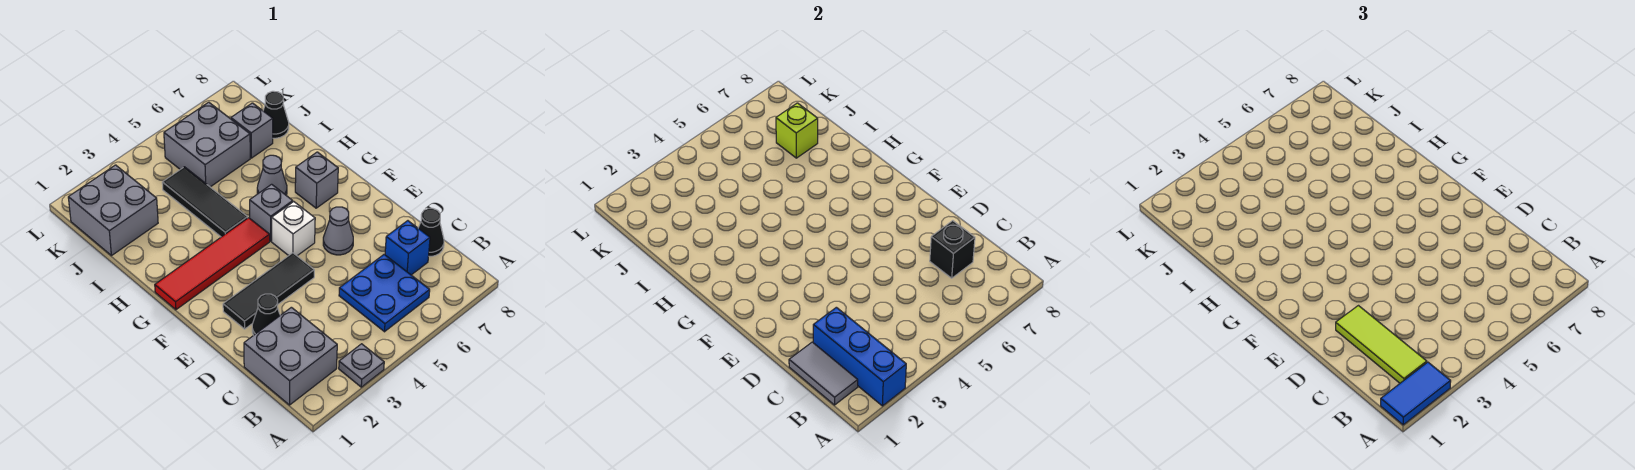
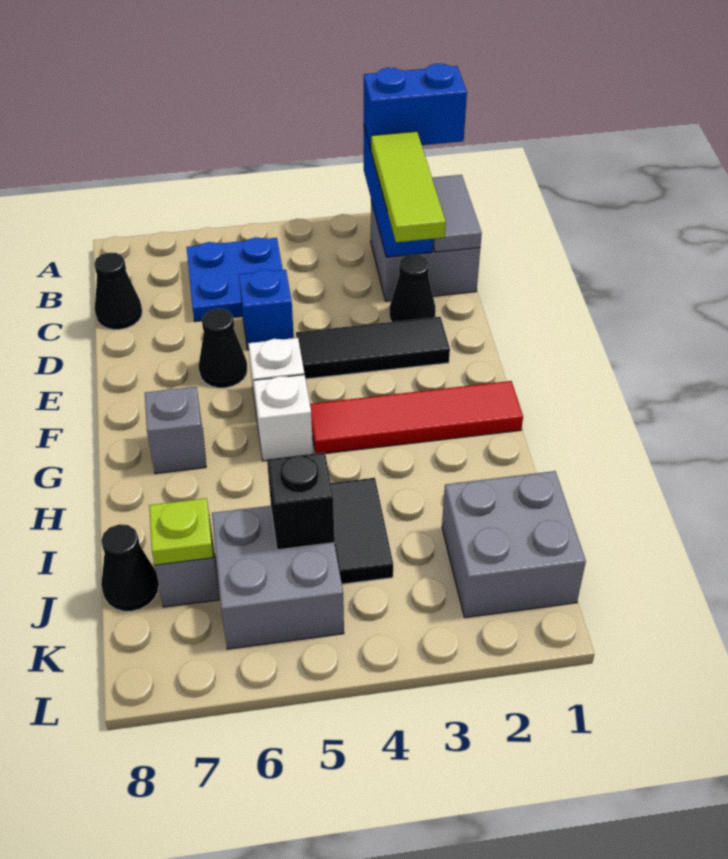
blue 1x2 tile [1381,362,1451,425] -> blue 1x2 brick [364,64,467,149]
grey 1x1 plate [339,344,384,387] -> none
blue 1x1 brick [385,221,430,275] -> blue 1x1 brick moved to [239,270,294,350]
black 1x1 brick [930,221,975,278] -> black 1x1 brick moved to [267,452,334,550]
grey 1x1 cone [323,207,353,255] -> black 1x1 cone [199,309,247,388]
grey 1x1 brick [250,184,293,241] -> white 1x1 brick [254,375,313,461]
black 1x3 tile [162,167,248,237] -> black 1x2 tile [331,478,393,584]
grey 1x1 cone [257,155,287,195] -> none
lime 1x1 brick [776,103,818,158] -> lime 1x1 plate [149,498,213,565]

